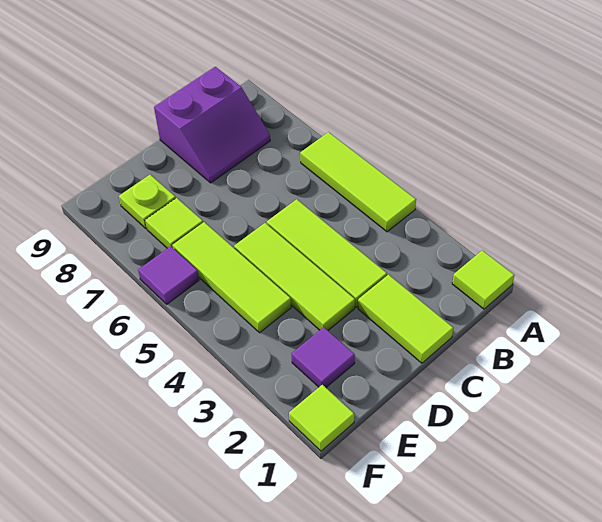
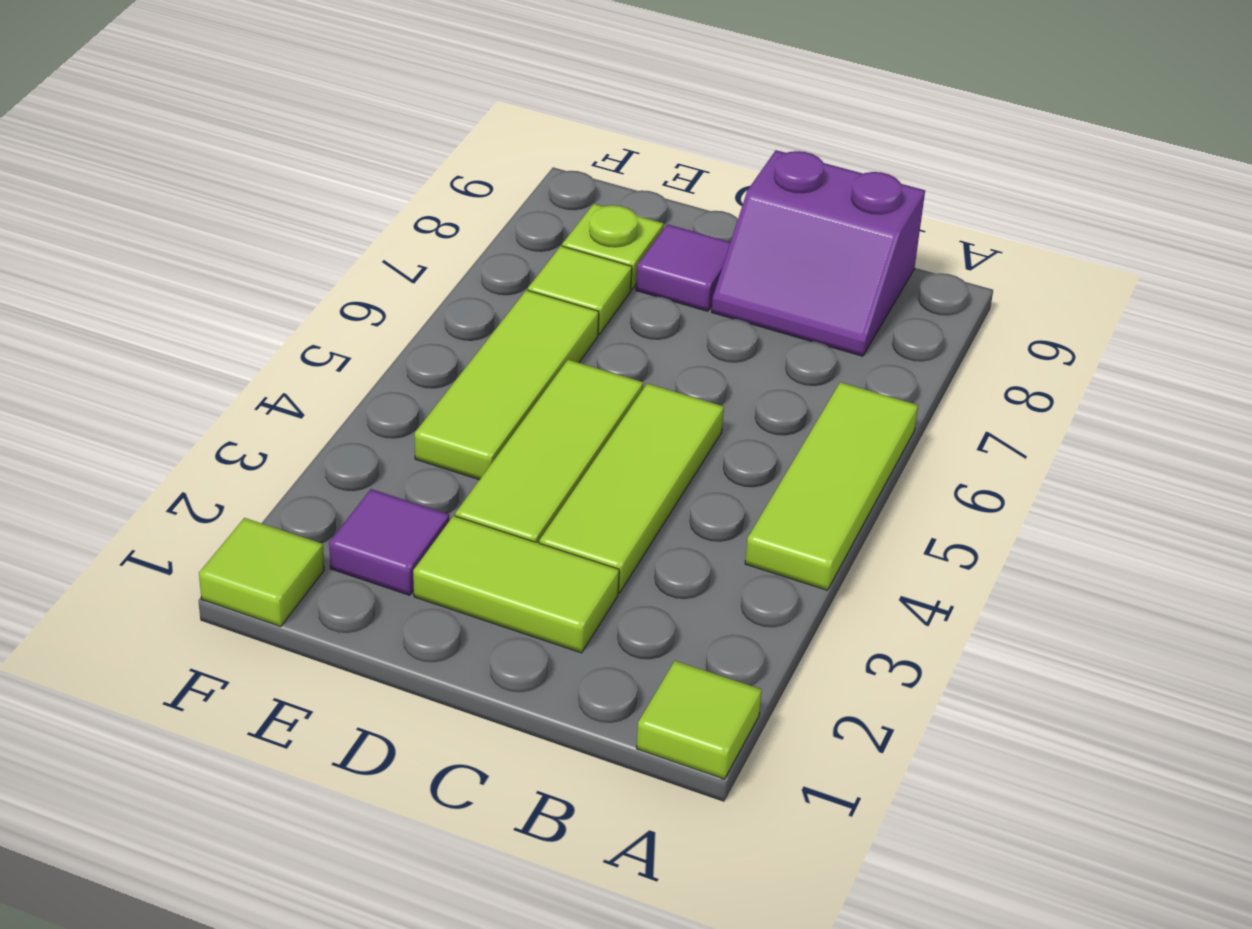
lime 1x2 tile [358,275,453,363] -> lime 1x2 tile turned to [413,516,619,653]
purple 1x1 tile [138,246,199,304] -> purple 1x1 tile moved to [636,224,730,311]

